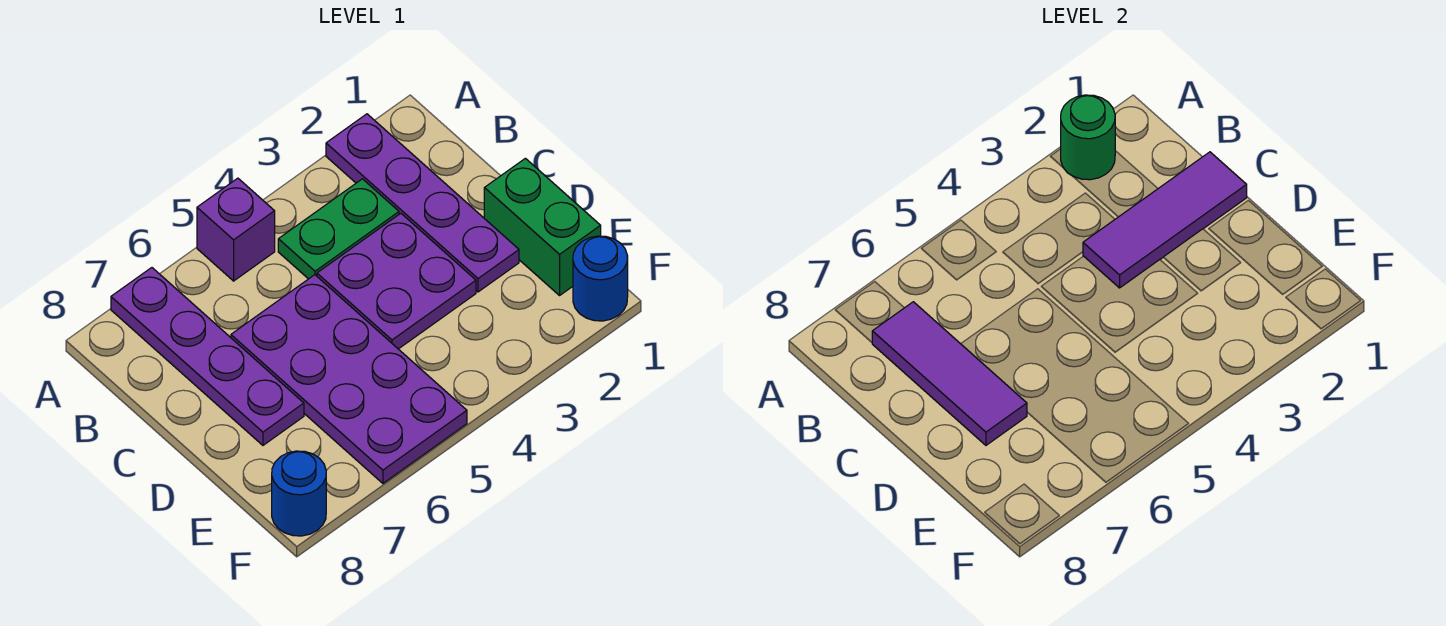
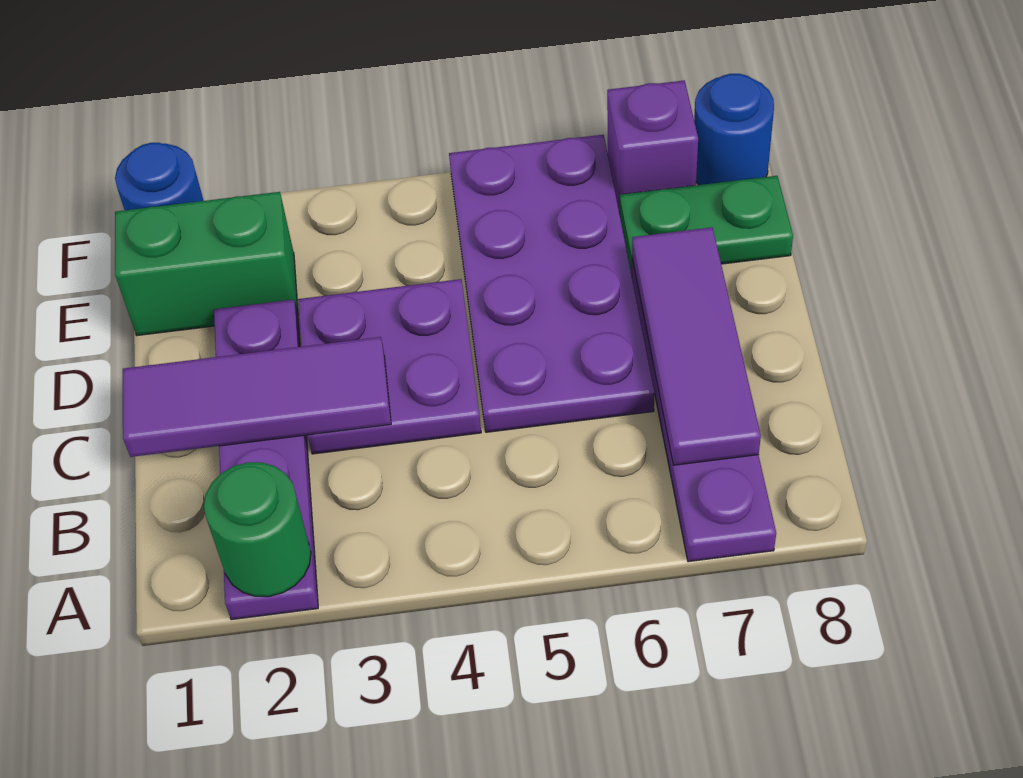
purple 1x1 brick [197,178,275,281] -> purple 1x1 brick moved to [607,80,698,212]
green 1x2 plate [278,179,399,279] -> green 1x2 plate moved to [620,176,793,275]
green 1x2 brick [484,158,601,295] -> green 1x2 brick turned to [115,192,298,336]

